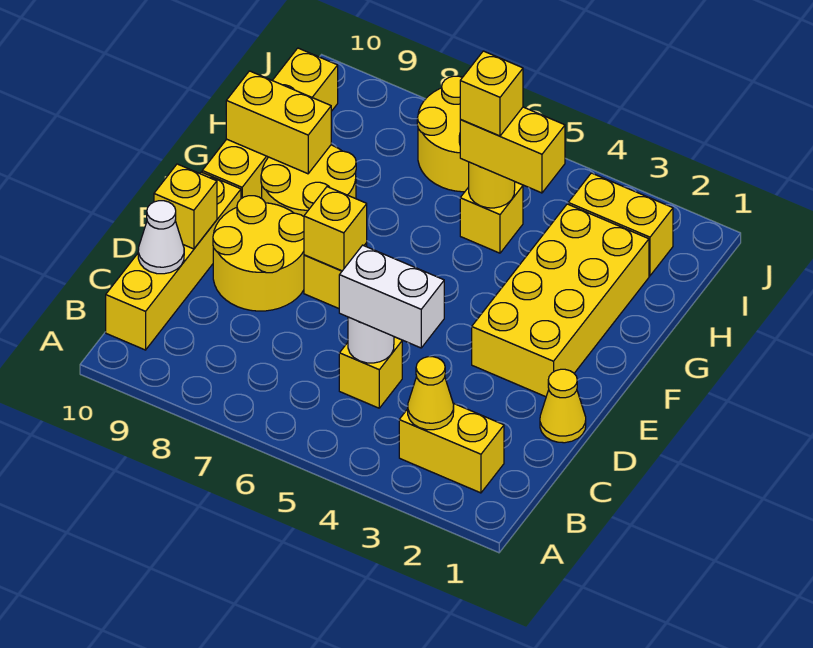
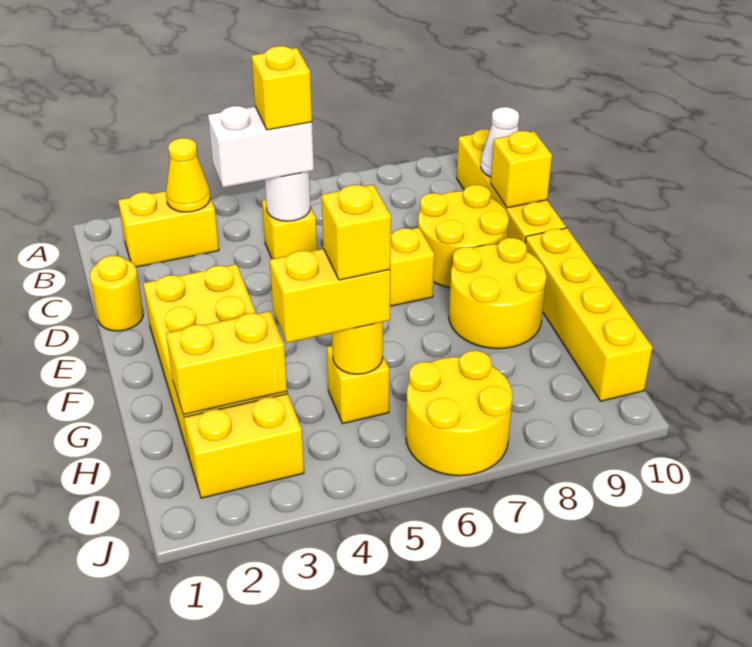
yellow 1x1 cone [540,369,586,443] -> yellow 1x1 round brick [90,255,143,331]
yellow 1x1 brick [304,187,367,271] -> yellow 1x1 brick moved to [252,46,312,130]
yellow 1x2 brick [226,71,331,174] -> yellow 1x2 brick moved to [166,311,287,415]

